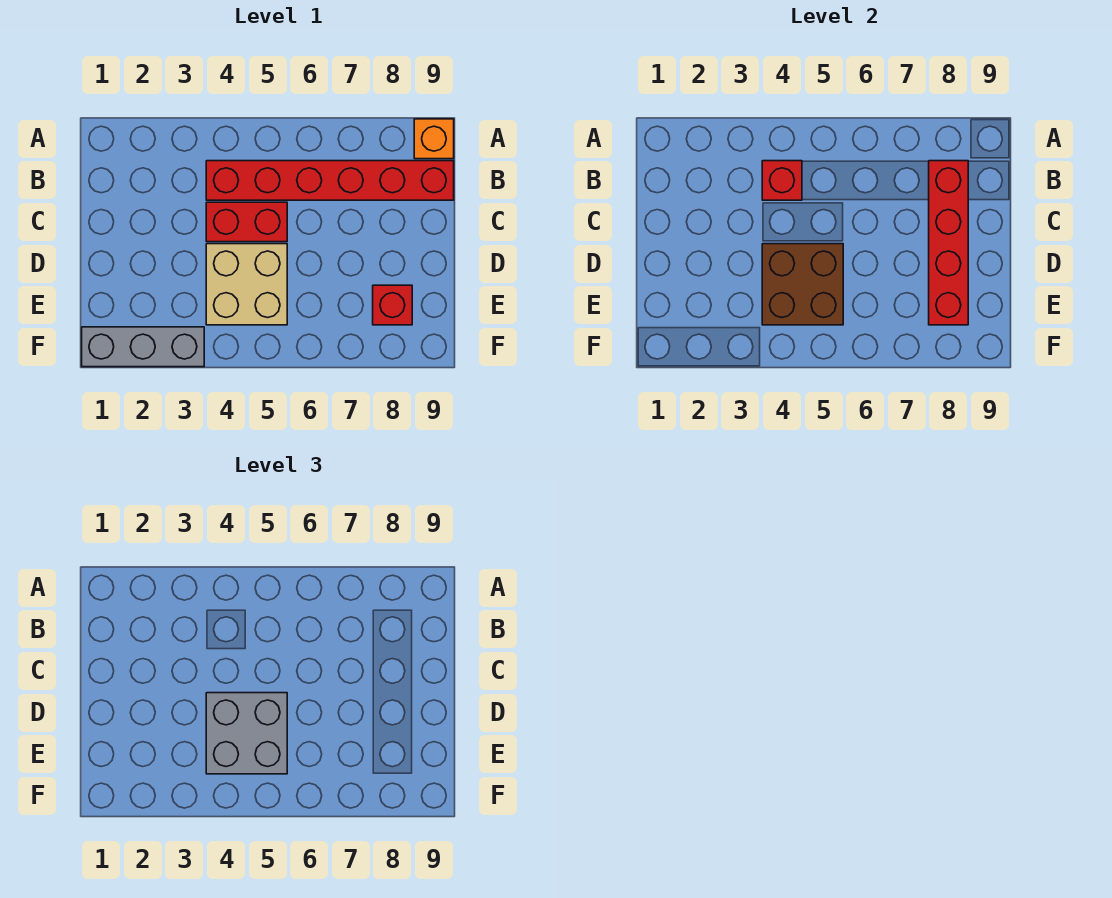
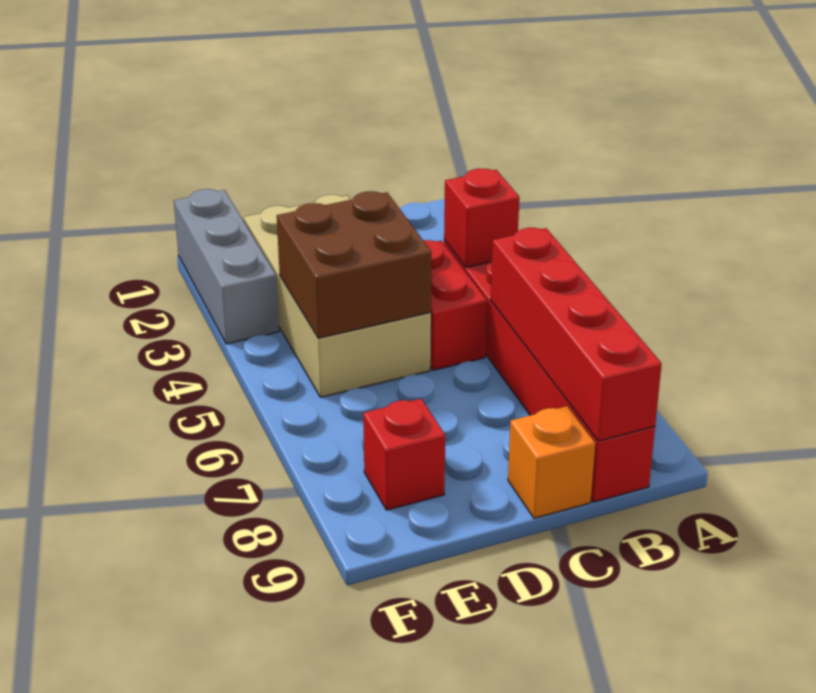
orange 1x1 brick [414,119,454,159] -> orange 1x1 brick moved to [508,406,595,518]
red 1x4 brick [929,161,968,325] -> red 1x4 brick turned to [491,228,662,441]
tan 2x2 brick [206,244,287,325] -> tan 2x4 brick [244,195,431,397]
grey 2x2 brick [206,693,287,774] -> none

